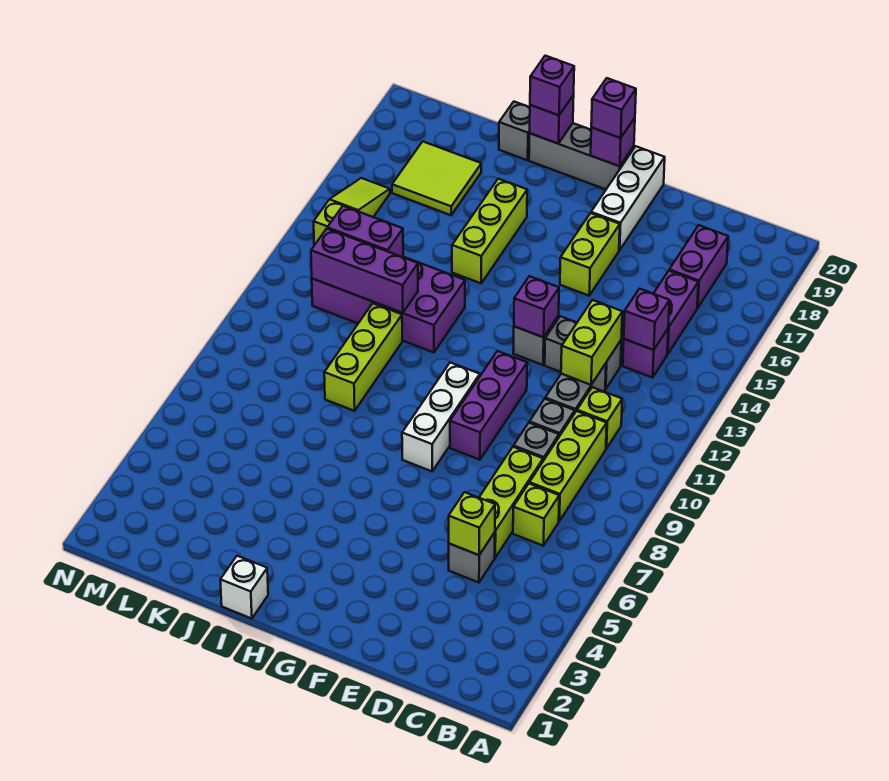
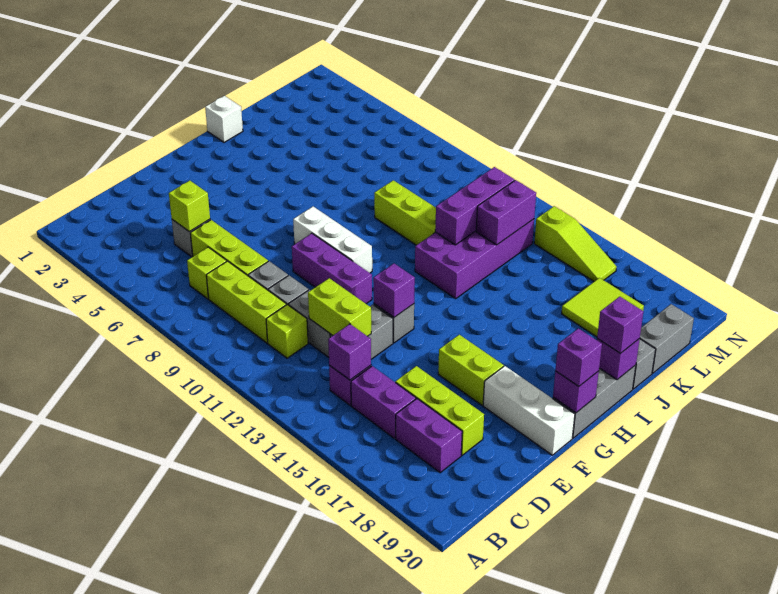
lime 1x3 brick [452,179,527,283] -> lime 1x3 brick moved to [395,366,484,455]
none -> grey 1x2 brick [640,304,694,373]

